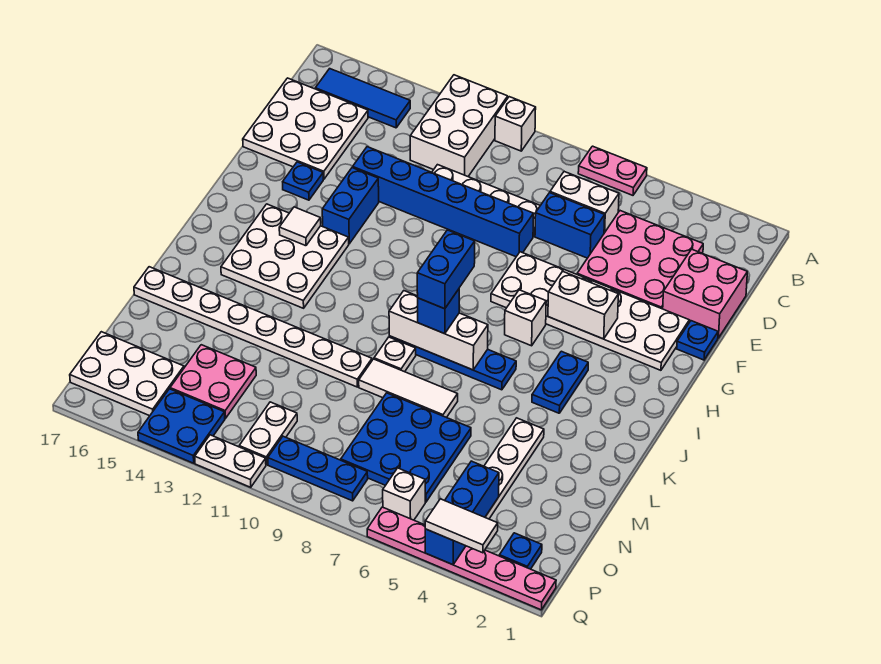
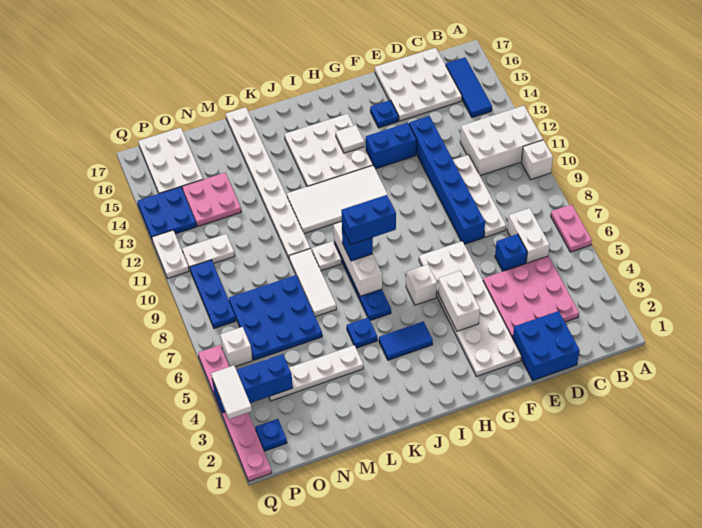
pink 2x2 brick [663,249,747,338] -> blue 2x2 brick [513,311,580,380]
blue 1x2 brick [535,193,605,258] -> blue 1x1 brick [495,234,527,271]
blue 1x1 plate [677,321,718,360] -> blue 1x1 plate moved to [347,317,377,348]
none -> white 2x4 tile [287,166,391,233]
blue 1x2 plate [532,351,588,413] -> blue 1x2 tile [379,321,433,360]

